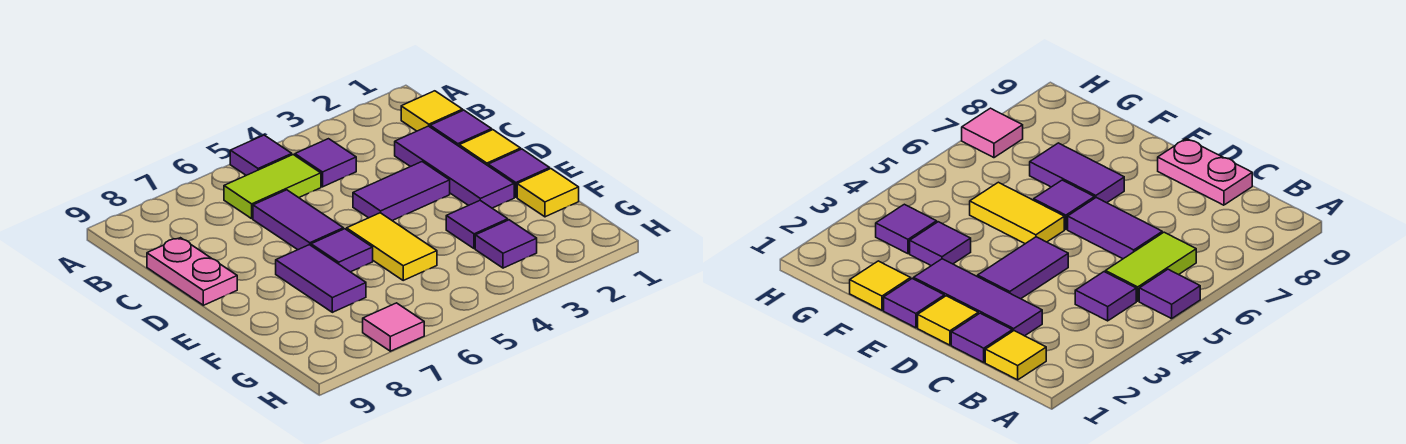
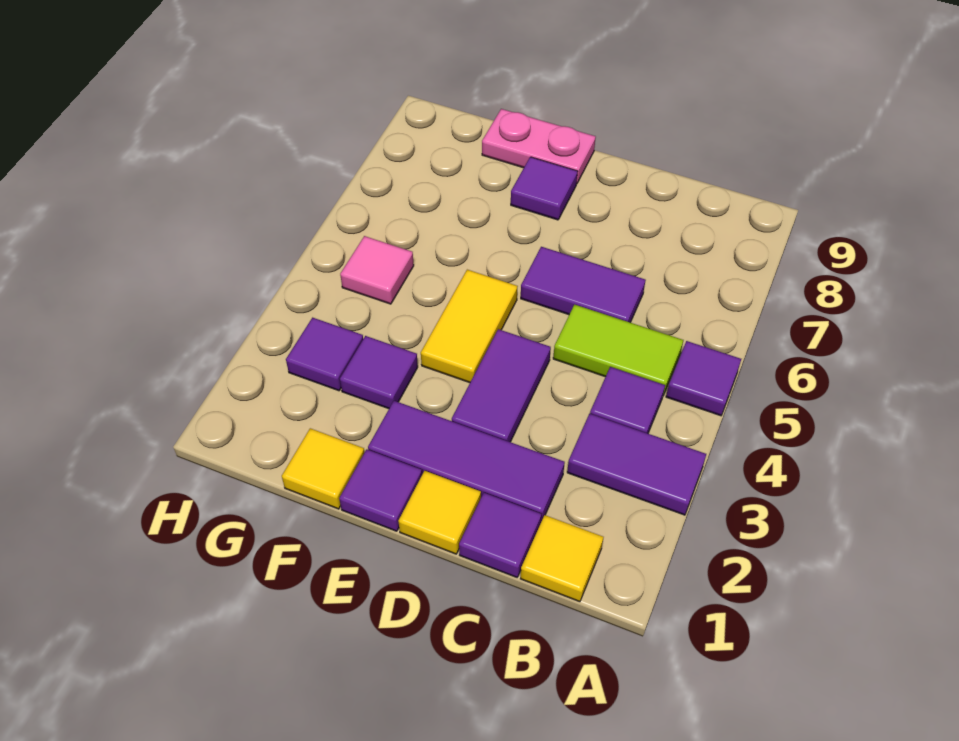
lime 1x2 tile [224,155,321,219] -> lime 1x2 tile turned to [553,305,683,395]
pink 1x2 plate [147,238,237,305] -> pink 1x2 plate moved to [482,109,596,184]
yellow 1x2 tile [347,213,437,280] -> yellow 1x2 tile turned to [421,270,518,383]
purple 1x1 tile [311,229,373,272] -> purple 1x1 tile moved to [511,157,577,220]
purple 1x2 tile [276,245,366,312] -> purple 1x2 tile moved to [567,414,706,515]
pink 1x1 tile [363,303,424,351] -> pink 1x1 tile moved to [340,236,414,304]

